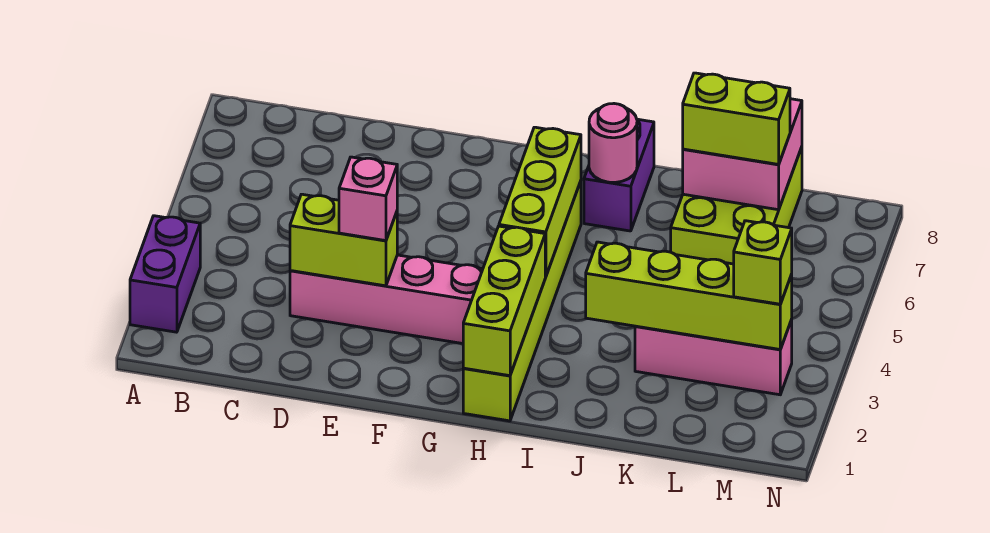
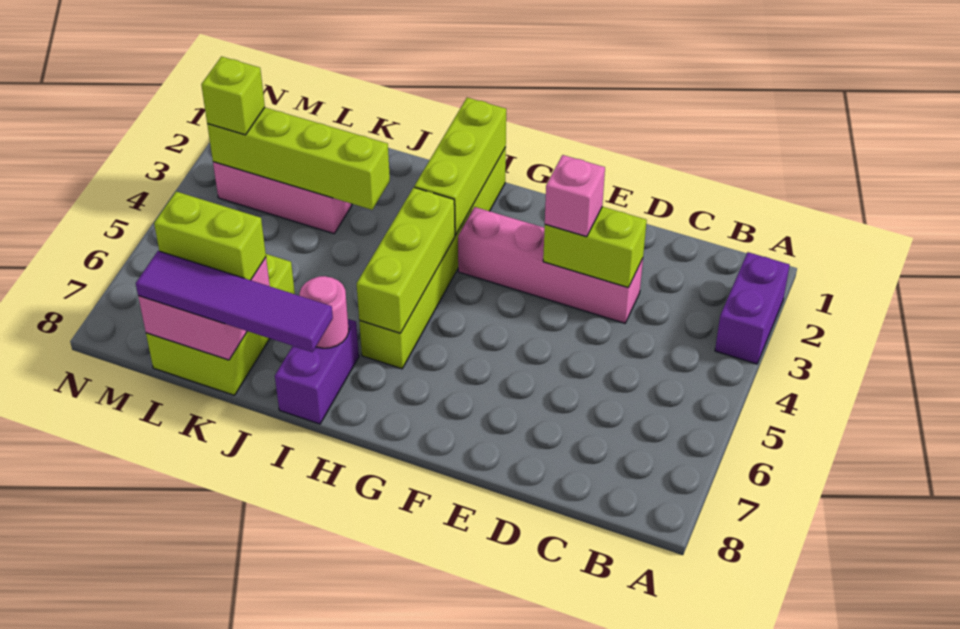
none -> purple 1x4 tile [136,251,333,352]

